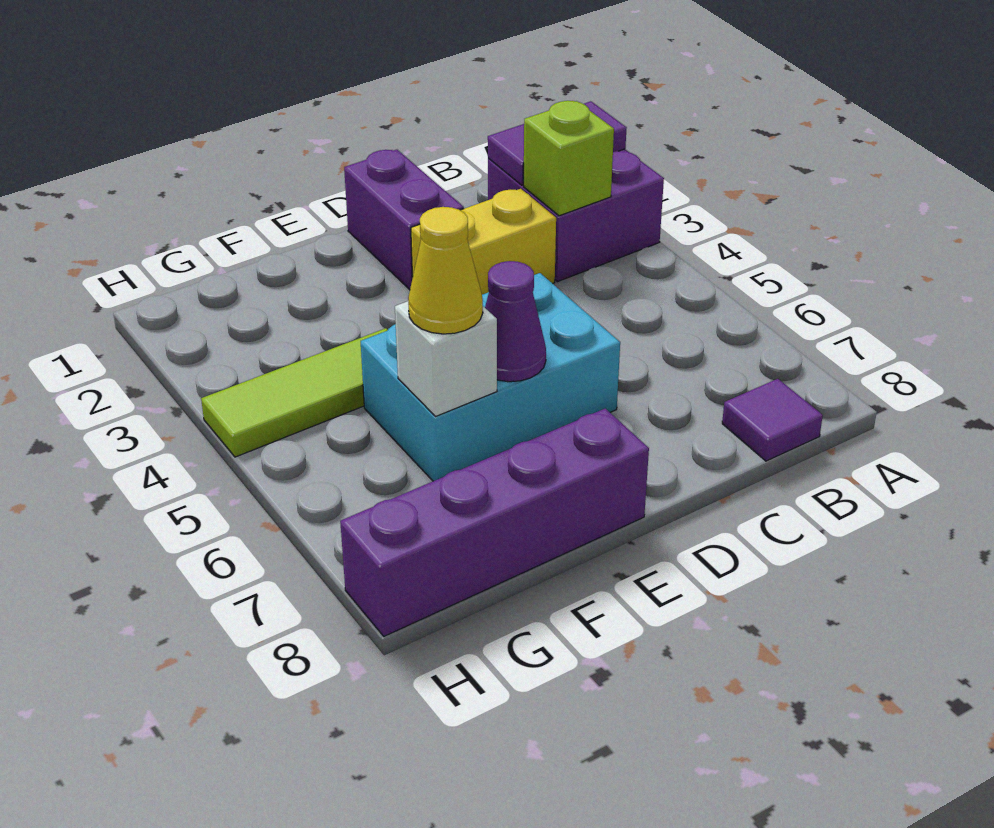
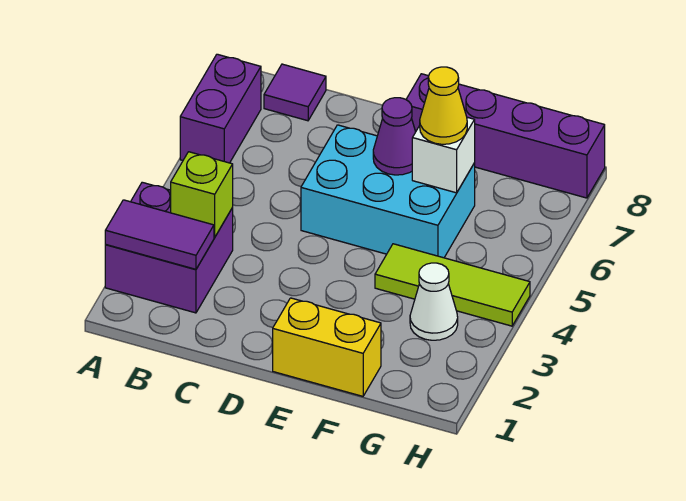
yellow 1x2 brick [411,189,556,295] -> yellow 1x2 brick moved to [273,298,381,396]
purple 1x2 brick [344,150,464,290] -> purple 1x2 brick moved to [180,54,261,163]
none -> white 1x1 cone [410,263,458,340]

